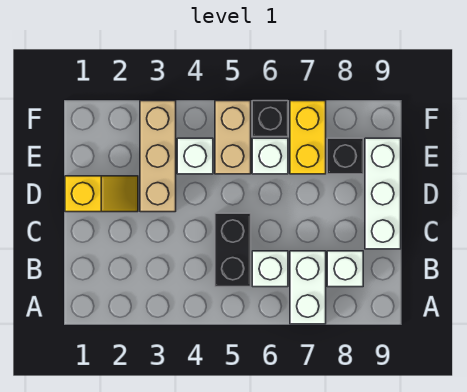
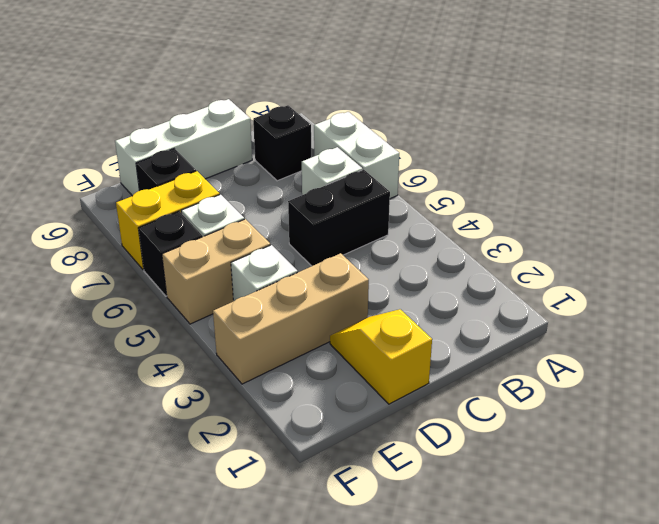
white 1x2 brick [290,251,326,324] -> white 1x2 brick turned to [314,112,399,199]
white 1x1 brick [327,251,363,287] -> black 1x1 brick [253,105,311,181]

